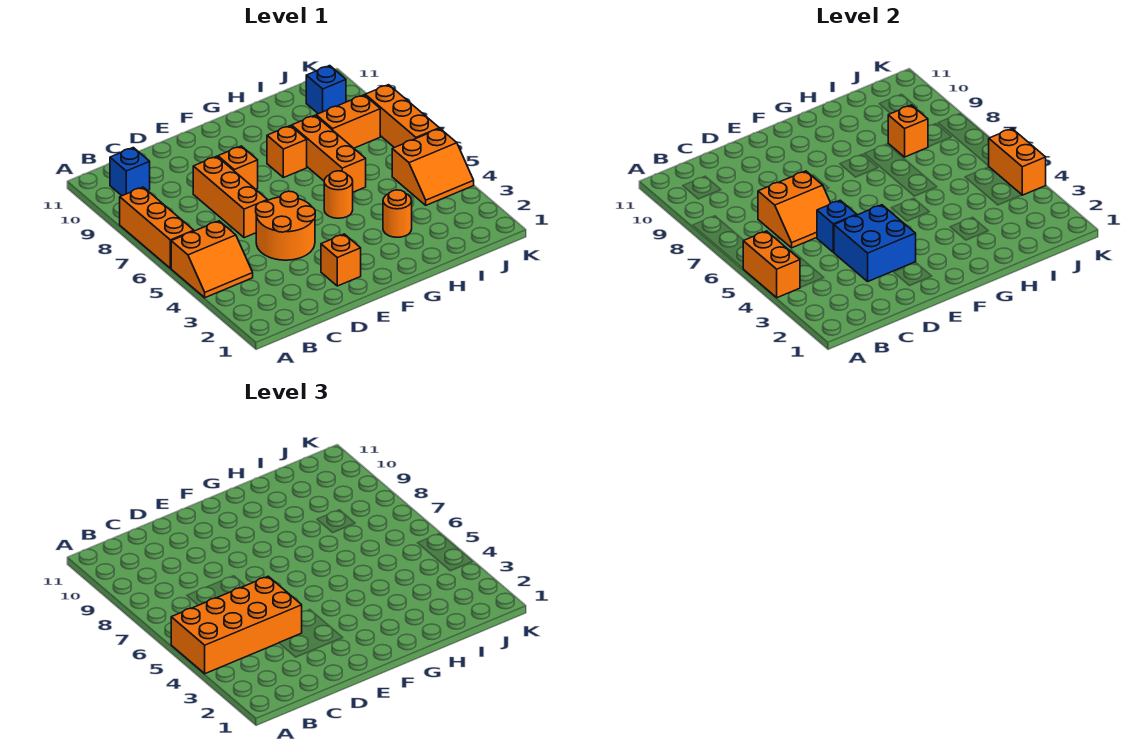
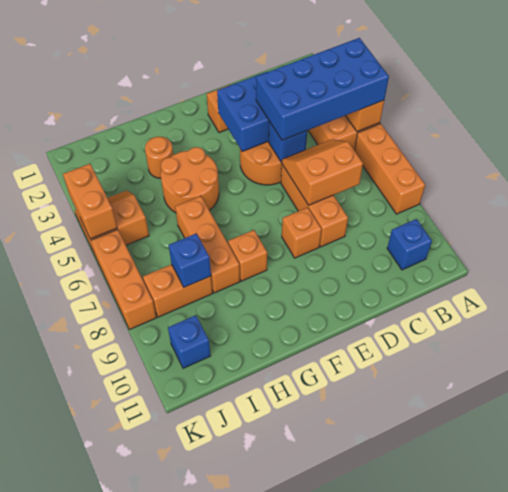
orange 2x4 brick [171,576,302,674] -> blue 2x4 brick [256,38,389,140]
orange 1x1 round brick [324,171,353,218] -> orange 2x2 round brick [161,147,219,213]
orange 1x1 brick [888,105,928,157] -> blue 1x1 brick [169,233,211,287]

